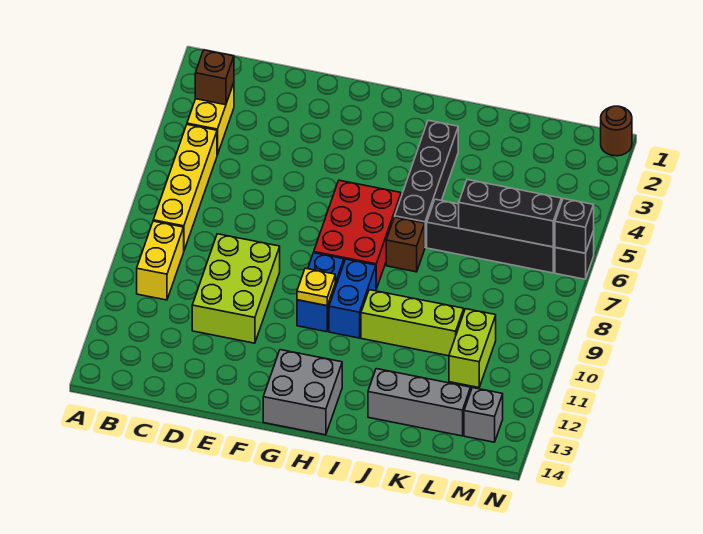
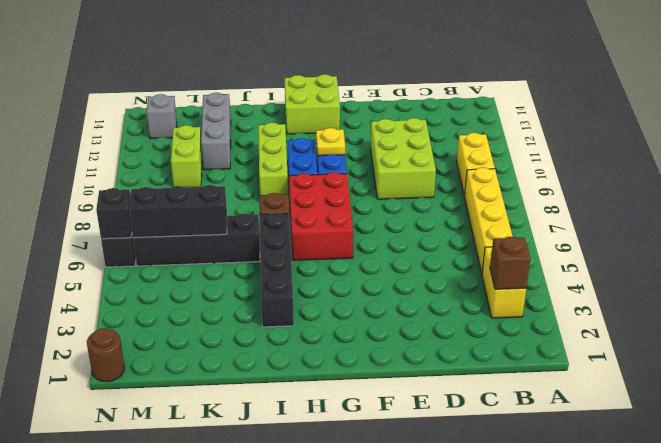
grey 2x2 brick [263,350,342,435] -> lime 2x2 brick [285,74,340,134]
lime 1x3 brick [361,290,464,356] -> lime 1x3 brick turned to [258,122,288,195]
grey 1x3 brick [368,369,471,436] -> grey 1x3 brick turned to [201,93,231,170]

